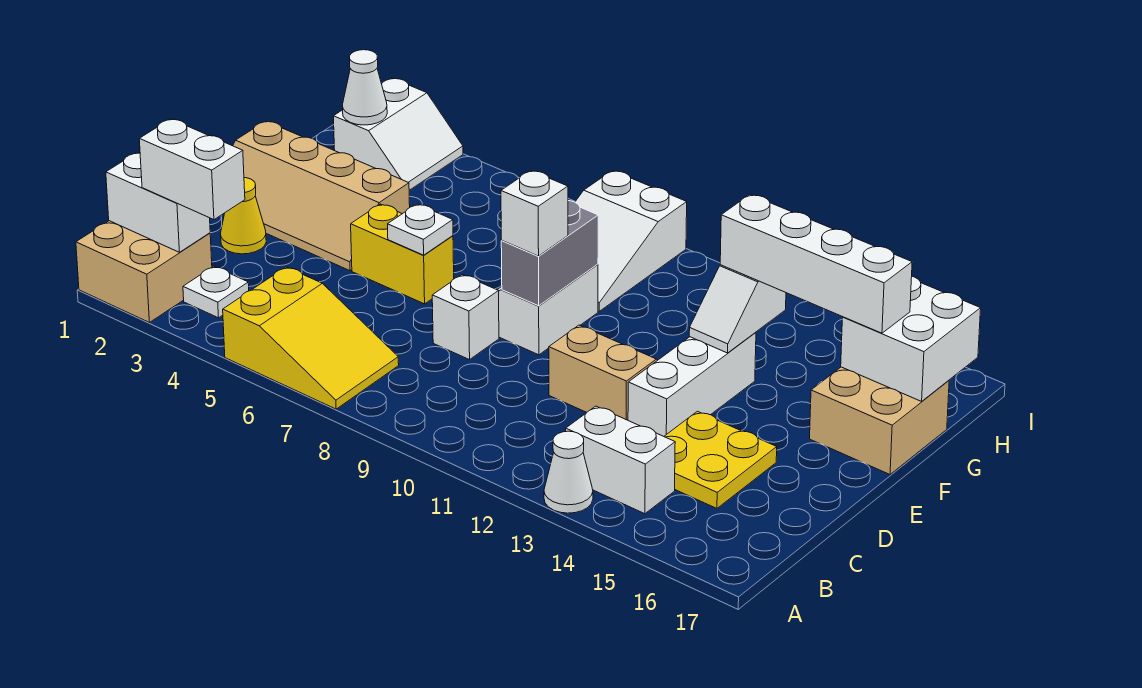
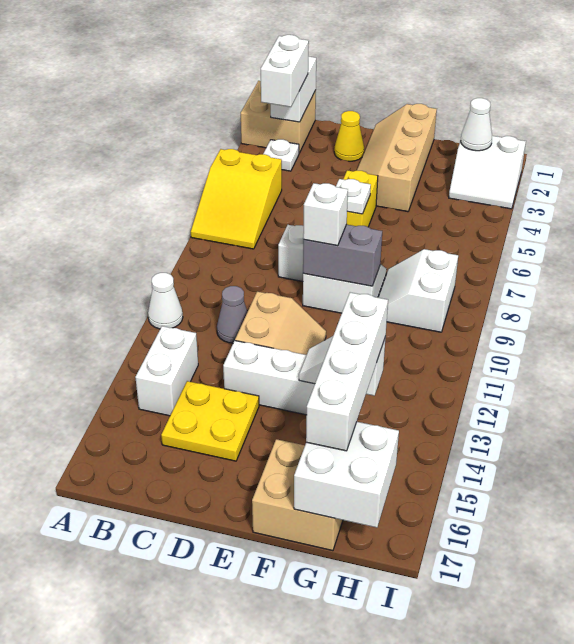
white 1x1 cone [544,431,593,513] -> white 1x1 cone moved to [148,273,183,329]
none -> grey 1x1 cone [217,286,247,343]
white 2x3 slope [575,171,687,311] -> white 2x2 slope [378,249,458,332]

